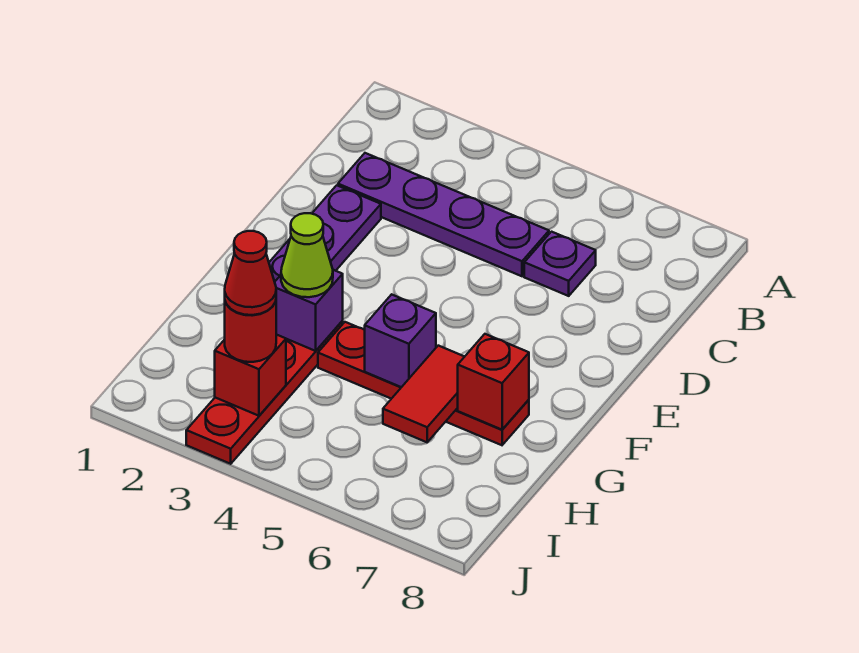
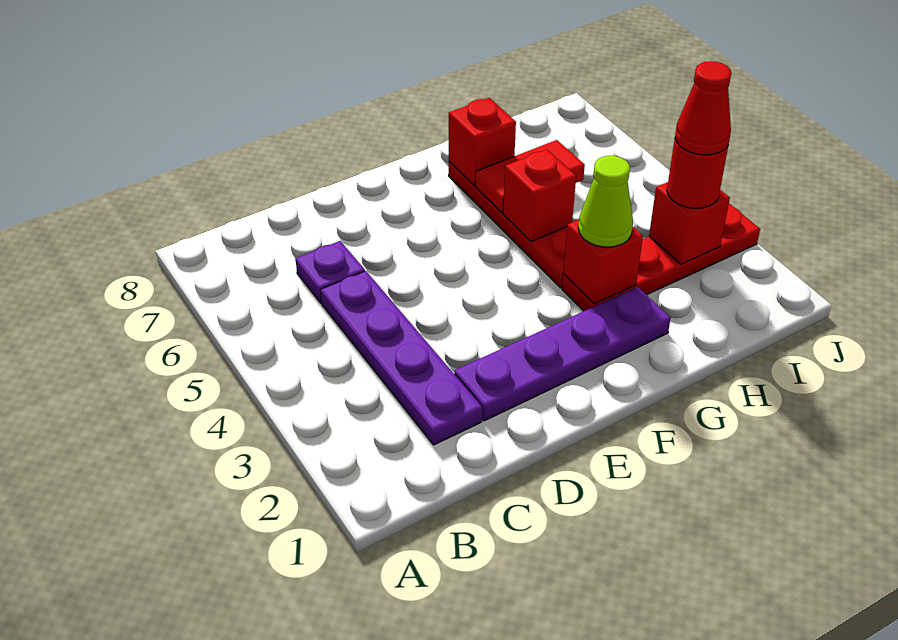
purple 1x1 brick [275,270,343,351] -> red 1x1 brick [563,220,643,304]
purple 1x1 brick [365,294,436,387] -> red 1x1 brick [503,149,576,242]

